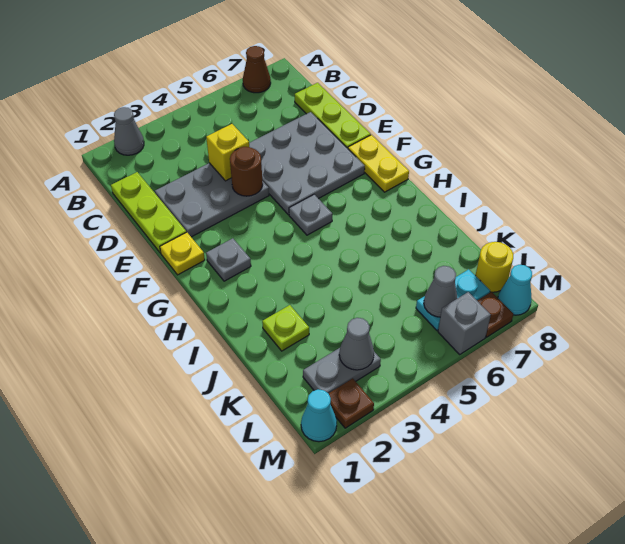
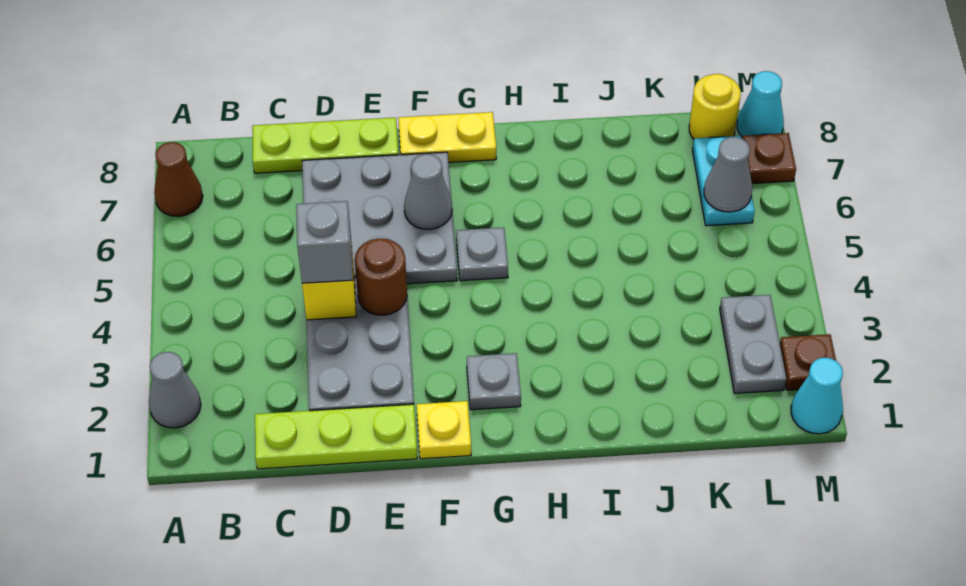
lime 1x1 plate [262,305,309,351] -> none
grey 1x1 cone [339,318,374,370] -> grey 1x1 cone moved to [404,154,452,229]
grey 1x1 brick [438,292,491,354] -> grey 1x1 brick moved to [296,201,353,283]

